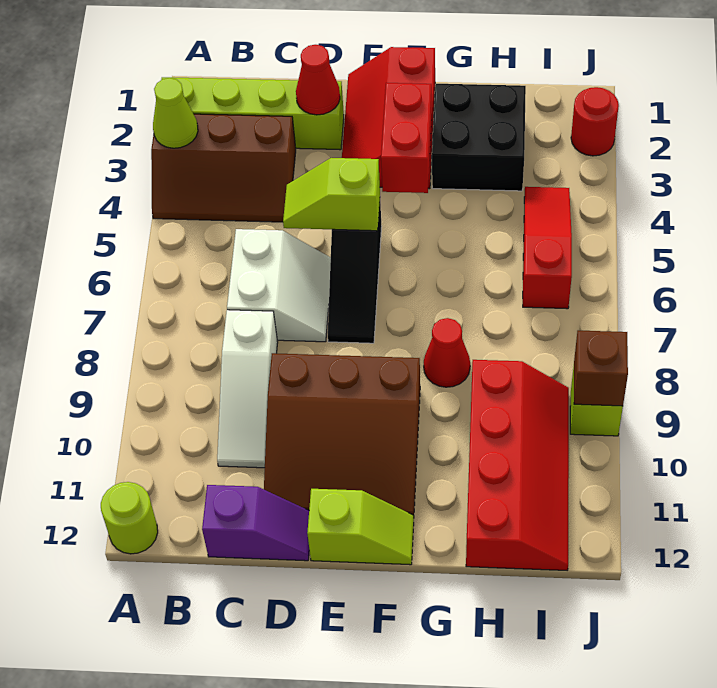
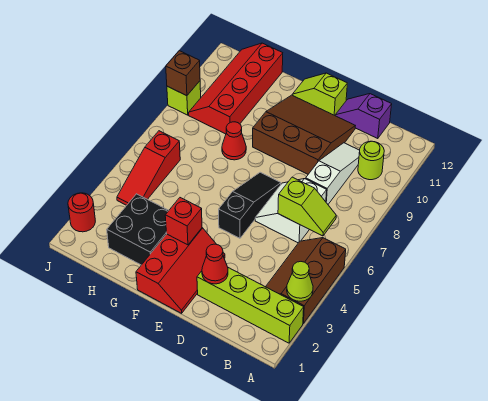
brown 2x3 slope [151,114,296,222] -> brown 2x3 slope turned to [266,238,346,323]
lime 1x1 round brick [101,482,158,554] -> lime 1x1 round brick moved to [358,141,384,180]
lime 1x2 slope [283,158,380,231] -> lime 1x2 slope moved to [278,177,336,236]
red 1x2 brick [381,83,432,193] -> red 1x1 brick [165,198,202,245]

